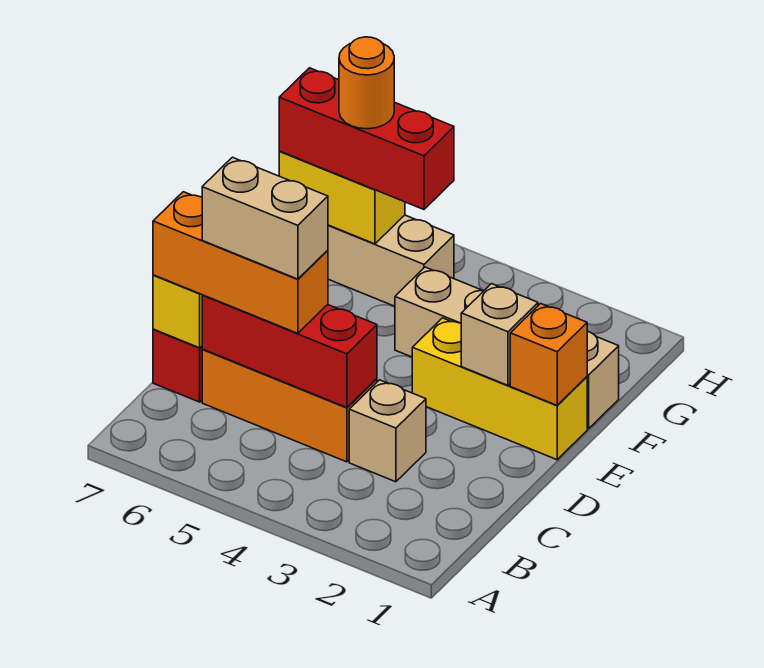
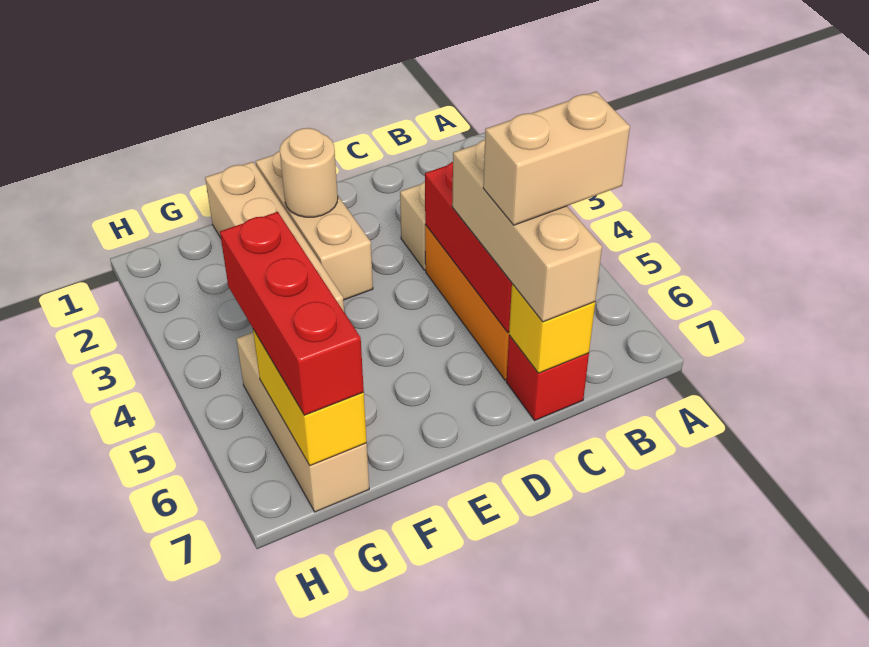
orange 1x3 brick [153,192,328,333] -> tan 1x3 brick [452,140,602,322]
tan 1x2 brick [202,157,328,279] -> tan 1x2 brick turned to [483,92,630,225]
yellow 1x3 brick [412,318,587,460] -> tan 1x3 brick [256,151,373,300]
orange 1x1 brick [510,304,587,405] -> none
tan 1x1 brick [461,284,538,385] -> tan 1x1 round brick [280,128,338,217]
orange 1x1 round brick [339,37,394,129] -> none

